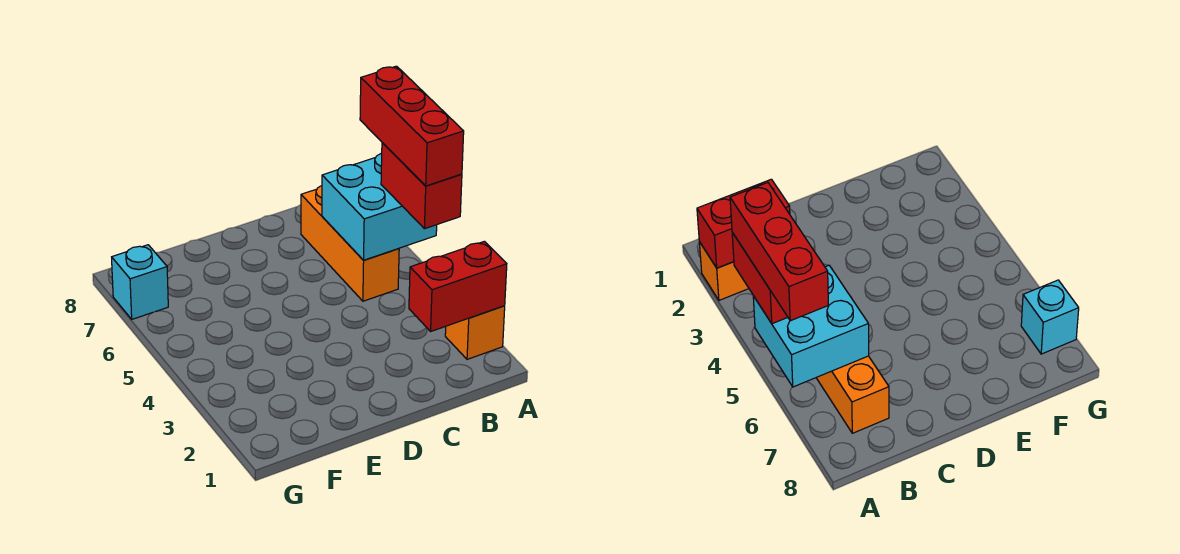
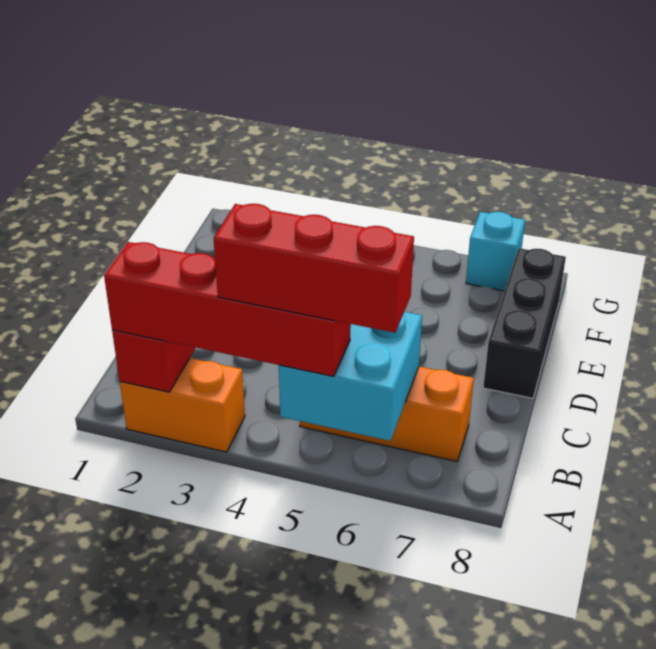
orange 1x1 brick [445,306,505,359] -> orange 1x2 brick [120,358,245,452]
red 1x2 brick [381,143,462,229] -> red 1x4 brick [104,242,351,376]
none -> black 1x3 brick [483,248,566,398]

